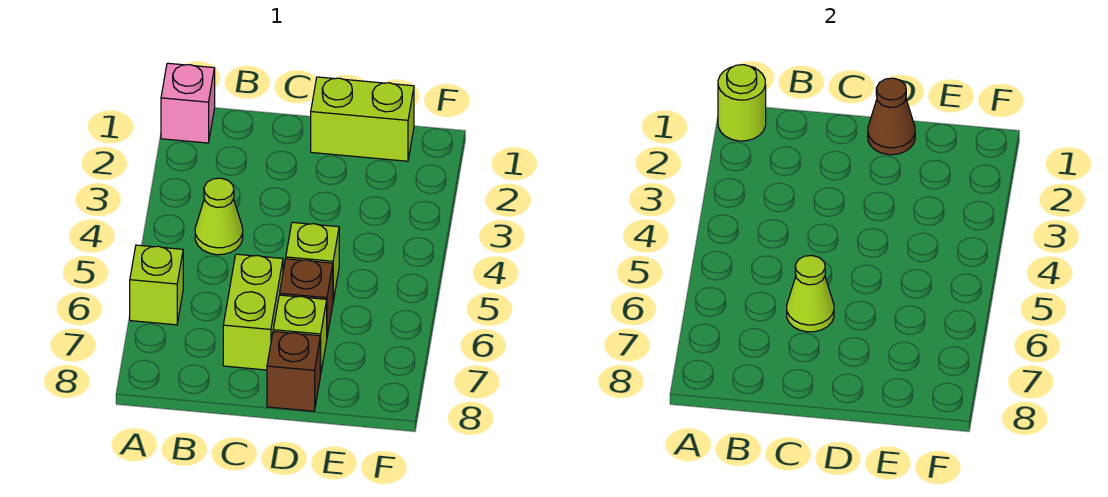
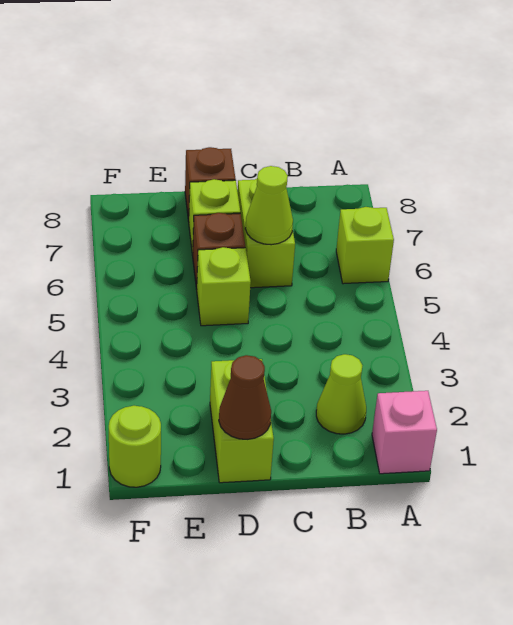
lime 1x1 round brick [718,65,766,141] -> lime 1x1 round brick moved to [109,406,161,487]
lime 1x1 cone [195,178,243,255] -> lime 1x1 cone moved to [316,354,366,434]
lime 1x2 brick [311,77,414,161] -> lime 1x2 brick turned to [210,359,274,483]

